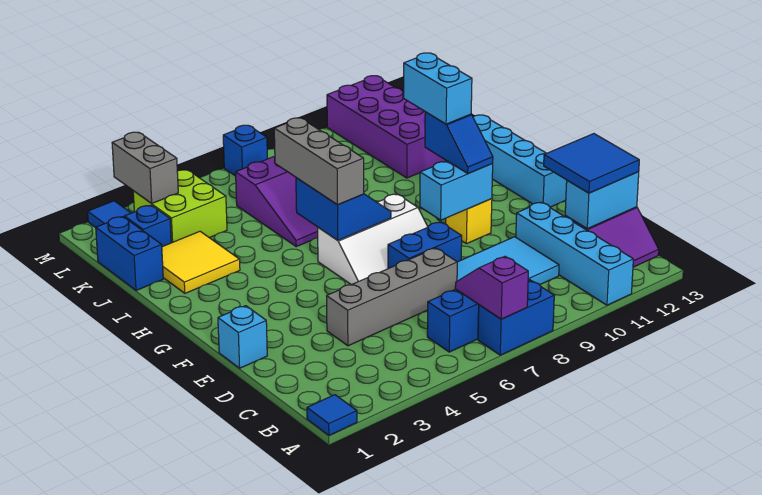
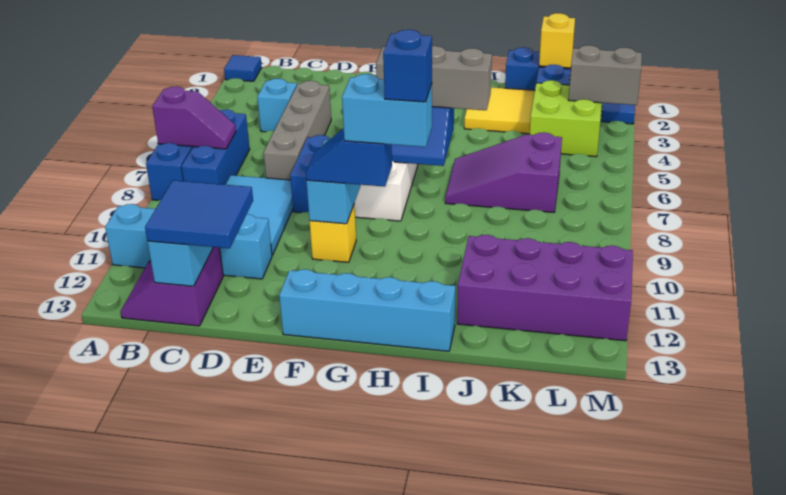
cyan 1x1 brick [218,306,267,368] -> cyan 1x1 brick moved to [257,79,297,132]
none -> yellow 1x1 brick [539,13,575,68]
blue 1x1 brick [223,125,267,176] -> blue 1x1 brick moved to [383,30,432,102]

